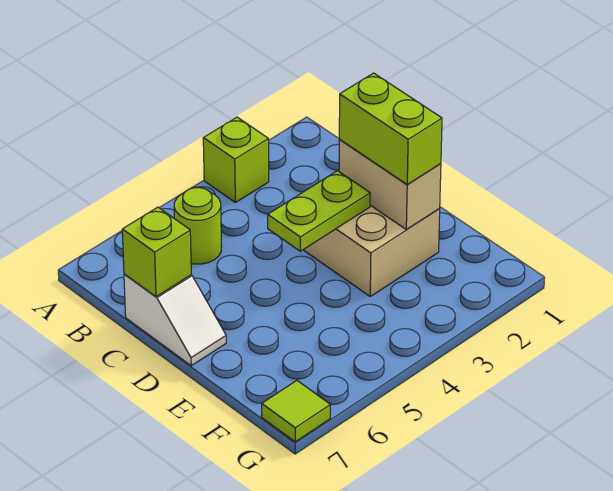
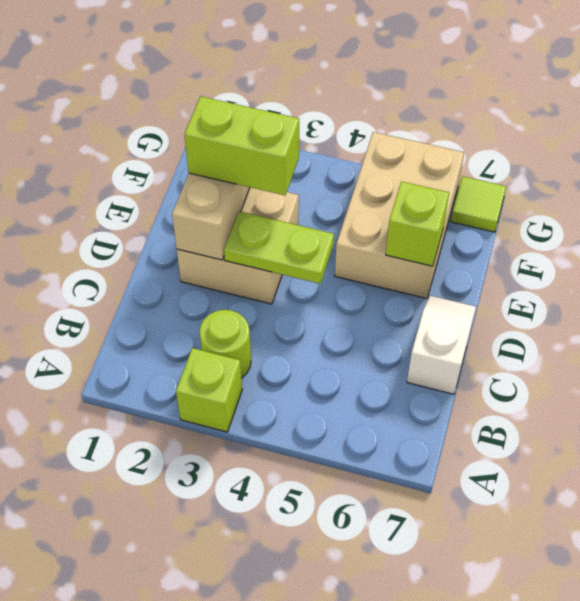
lime 1x1 round brick [174,188,222,264] -> lime 1x1 round brick moved to [200,310,251,378]
lime 1x1 brick [122,207,191,297] -> lime 1x1 brick moved to [386,181,449,266]
lime 1x2 brick [339,73,442,184] -> lime 1x2 brick turned to [184,96,299,195]
none -> tan 2x3 brick [335,132,464,299]

